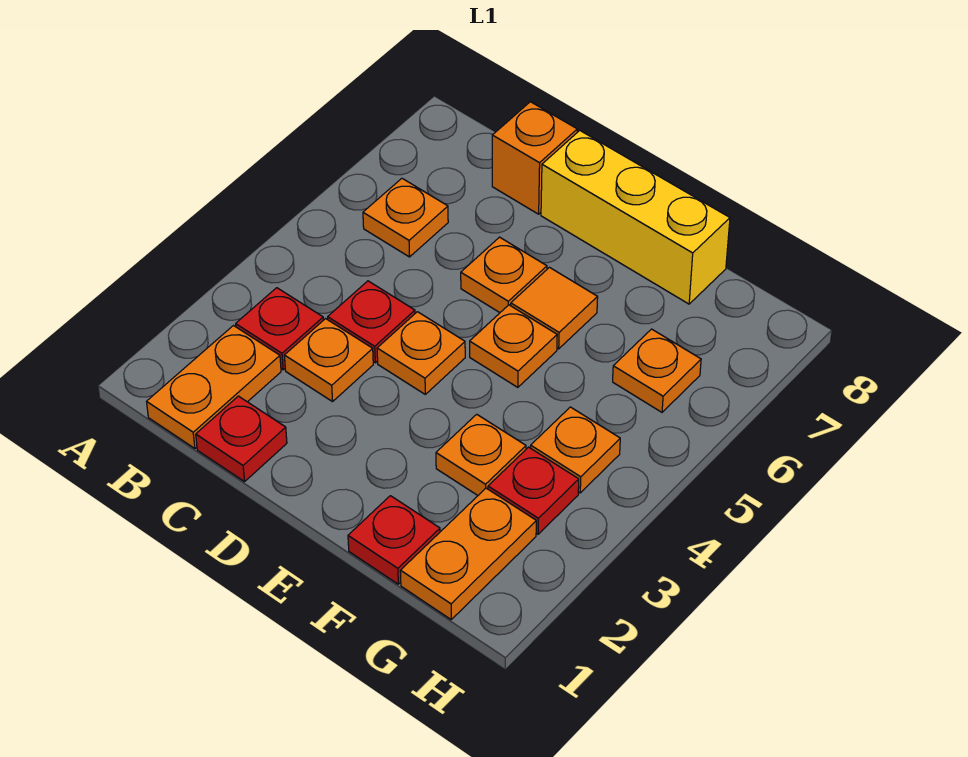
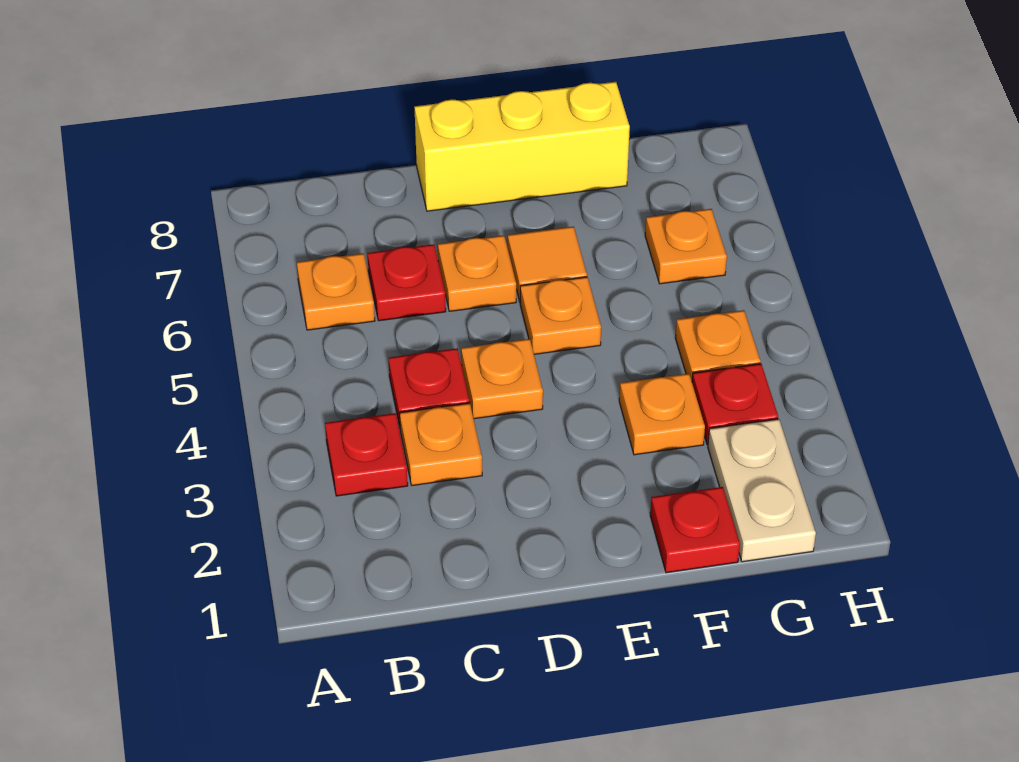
orange 1x2 plate [147,326,281,448] -> none
red 1x1 plate [196,396,287,482] -> red 1x1 plate moved to [367,244,446,321]
orange 1x1 brick [492,102,577,214] -> none
orange 1x2 plate [400,488,536,619] -> tan 1x2 plate [708,419,816,562]

